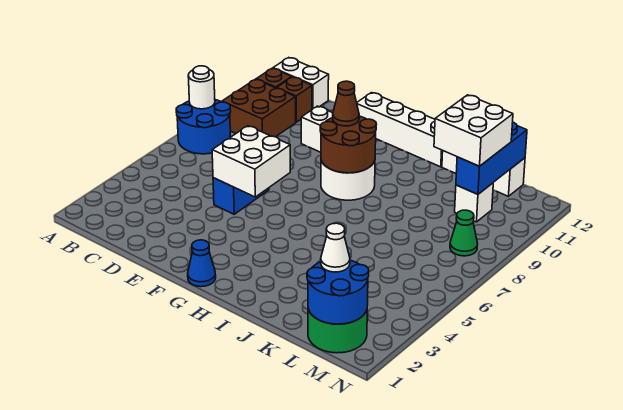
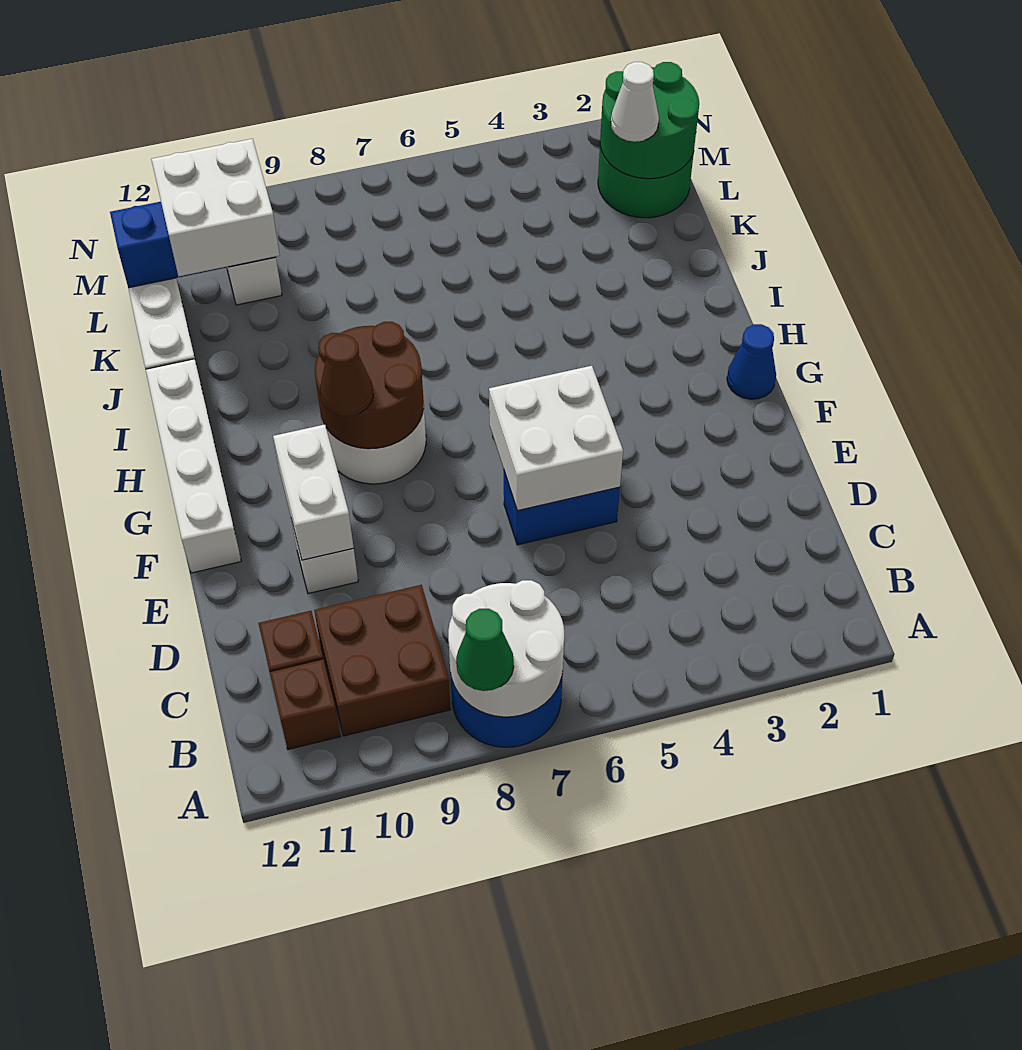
white 1x1 round brick [188,66,215,109] -> white 2x2 round brick [448,580,564,717]
white 1x2 brick [273,58,329,109] -> white 1x2 brick moved to [273,424,354,560]
blue 2x2 round brick [307,260,369,324] -> green 2x2 round brick [600,62,699,179]
green 1x1 cone [450,210,478,256] -> green 1x1 cone moved to [456,609,514,691]

